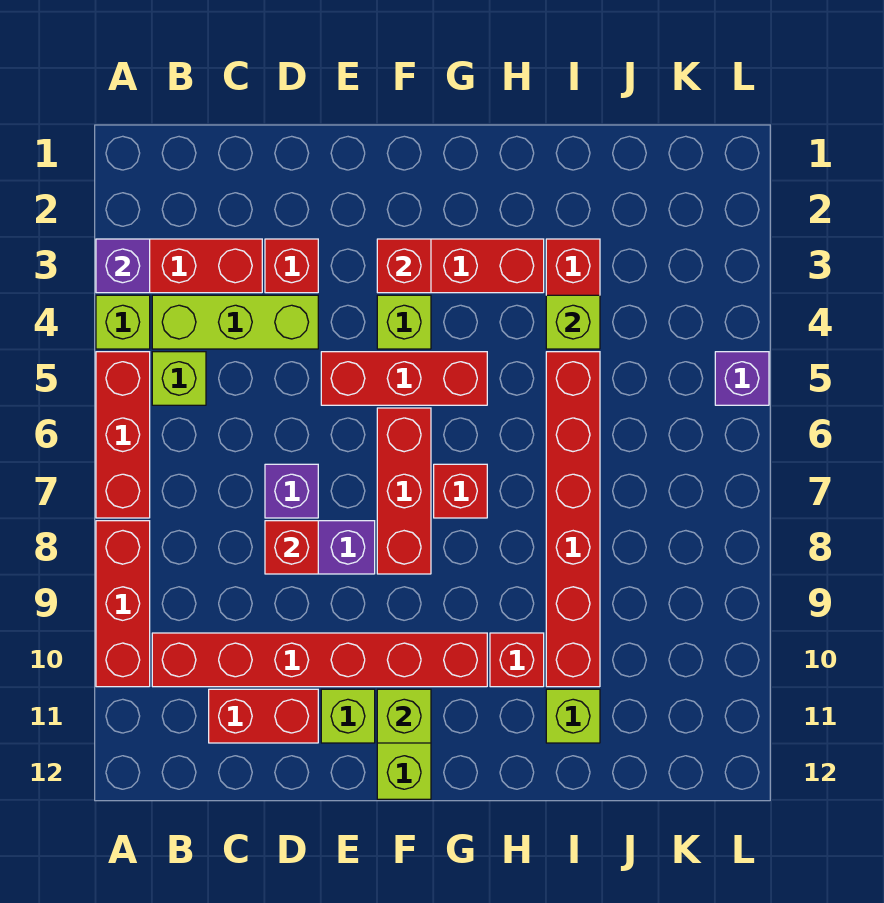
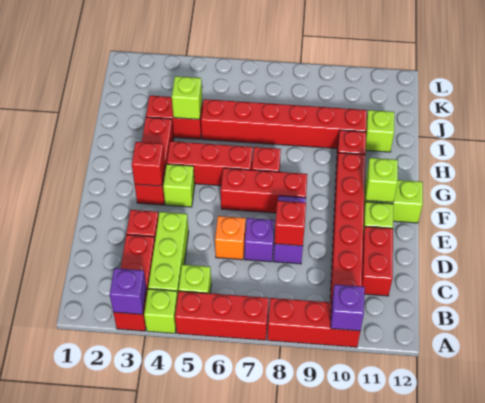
none -> orange 1x1 brick [215,216,246,260]
red 1x3 brick [321,352,487,405] -> red 1x3 brick turned to [167,141,253,186]
purple 1x1 brick [715,352,769,405] -> purple 1x1 brick moved to [331,285,365,331]

